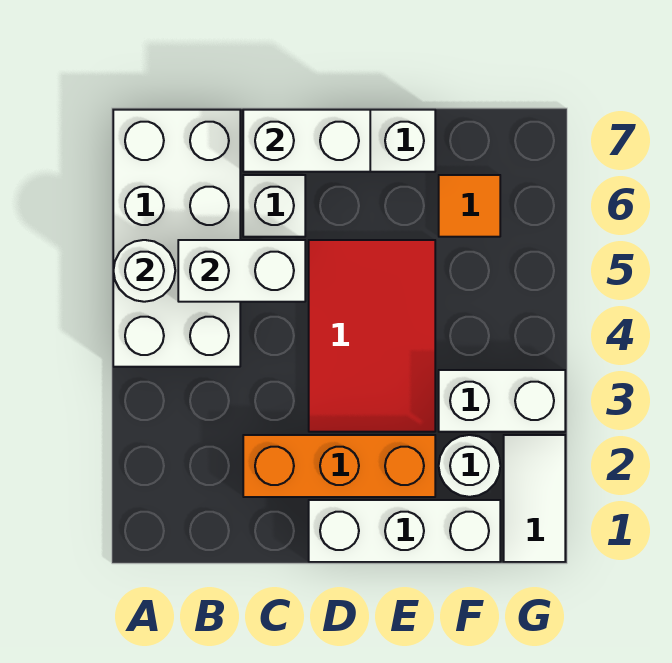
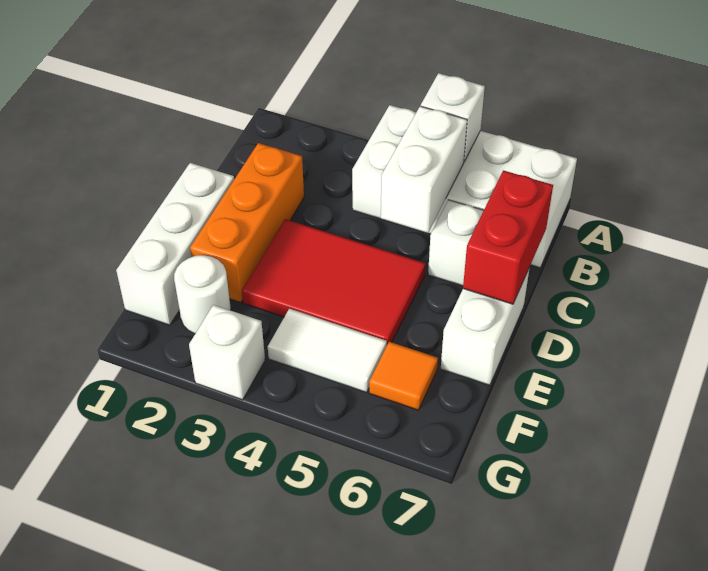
white 1x1 round brick [113,240,175,302] -> white 1x1 brick [421,73,485,162]
white 1x2 brick [243,110,370,172] -> red 1x2 brick [463,170,553,304]
white 1x2 brick [439,370,565,432] -> white 1x1 brick [189,305,265,400]
white 1x2 tile [504,435,565,562] -> white 1x2 tile moved to [268,309,387,393]

